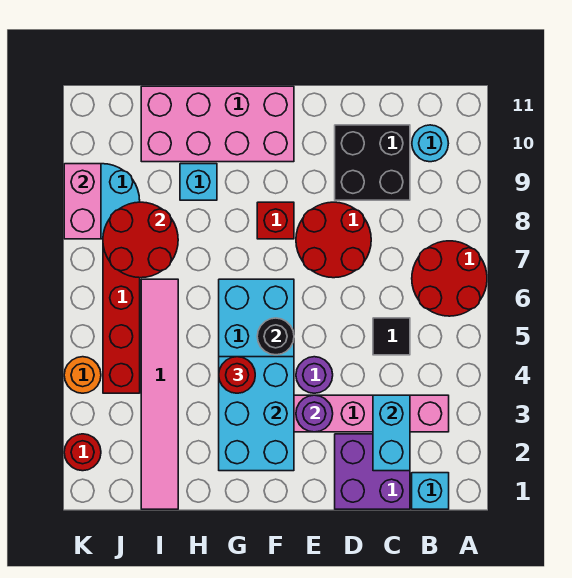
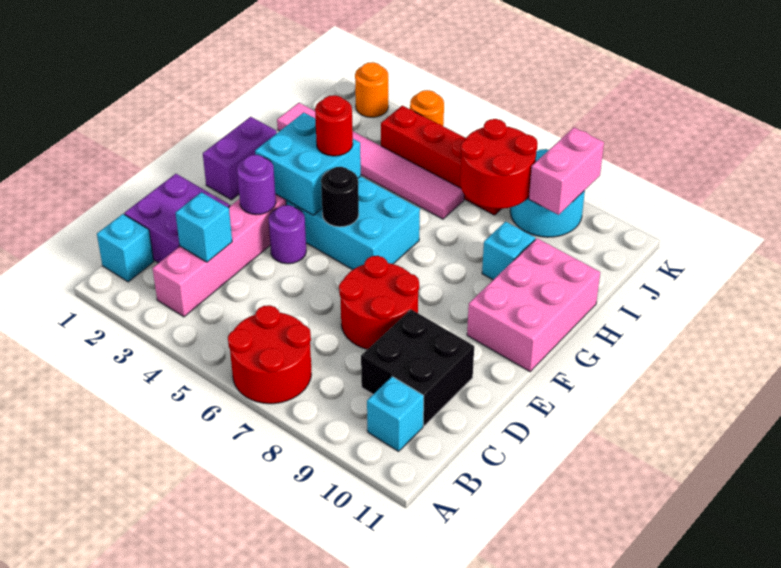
cyan 1x1 round brick [412,125,448,162] -> cyan 1x1 brick [367,376,424,451]
cyan 1x2 brick [373,395,410,471] -> cyan 1x1 brick [176,192,232,262]
black 1x1 tile [373,318,410,355] -> none
none -> purple 1x2 brick [203,117,277,200]
cyan 2x3 brick [219,357,294,471] -> cyan 2x2 brick [255,113,361,215]
red 1x1 brick [257,202,294,239] -> none
pink 2x4 brick [141,86,294,162] -> pink 2x3 brick [467,238,600,372]
red 1x1 round brick [64,434,101,471] -> orange 1x1 round brick [355,62,388,117]
pink 1x2 brick [64,164,101,239] -> pink 1x2 brick turned to [529,128,604,215]

